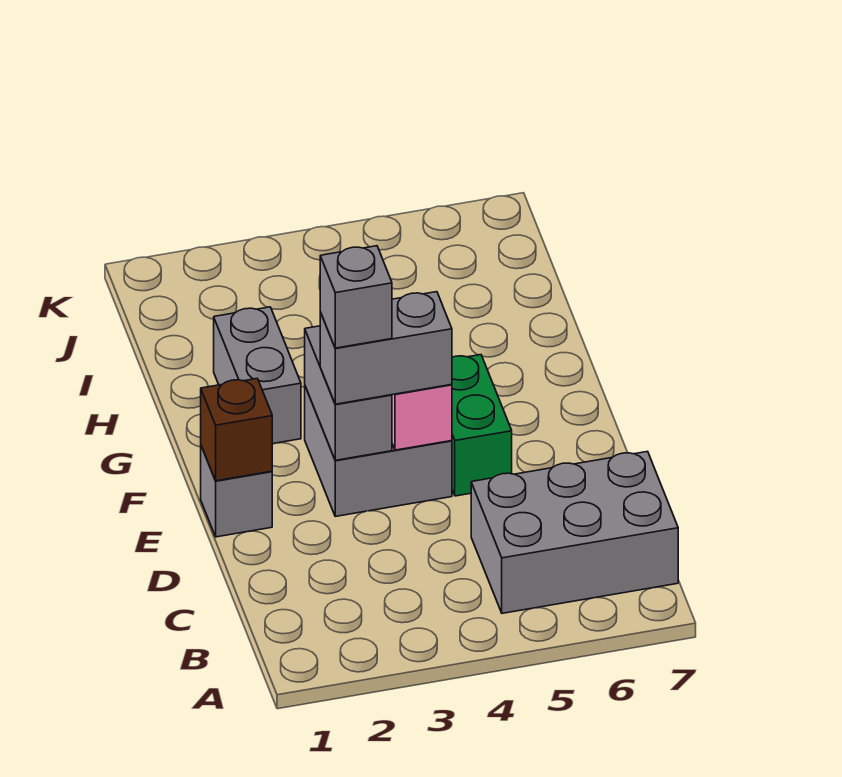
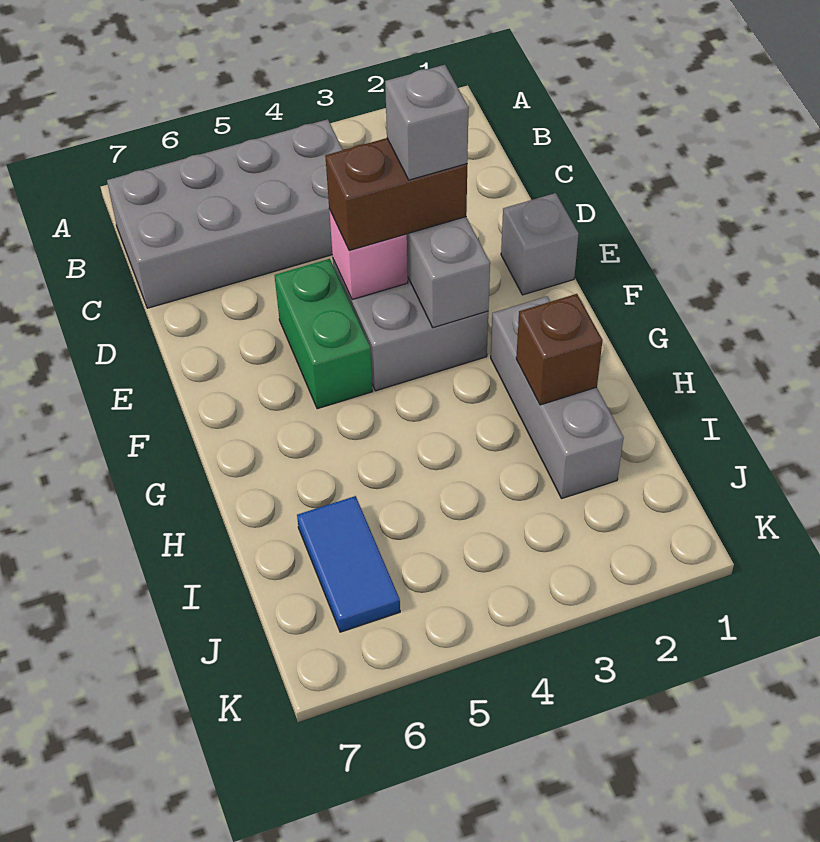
grey 2x3 brick [471,451,678,613] -> grey 2x4 brick [107,119,343,308]
brown 1x1 brick [201,379,272,481] -> brown 1x1 brick moved to [516,294,603,405]
grey 1x2 brick [320,292,452,404] -> brown 1x2 brick [325,138,467,250]
grey 1x2 brick [214,307,301,444] -> grey 1x3 brick [491,296,624,498]
none -> blue 1x2 tile [297,496,400,632]

